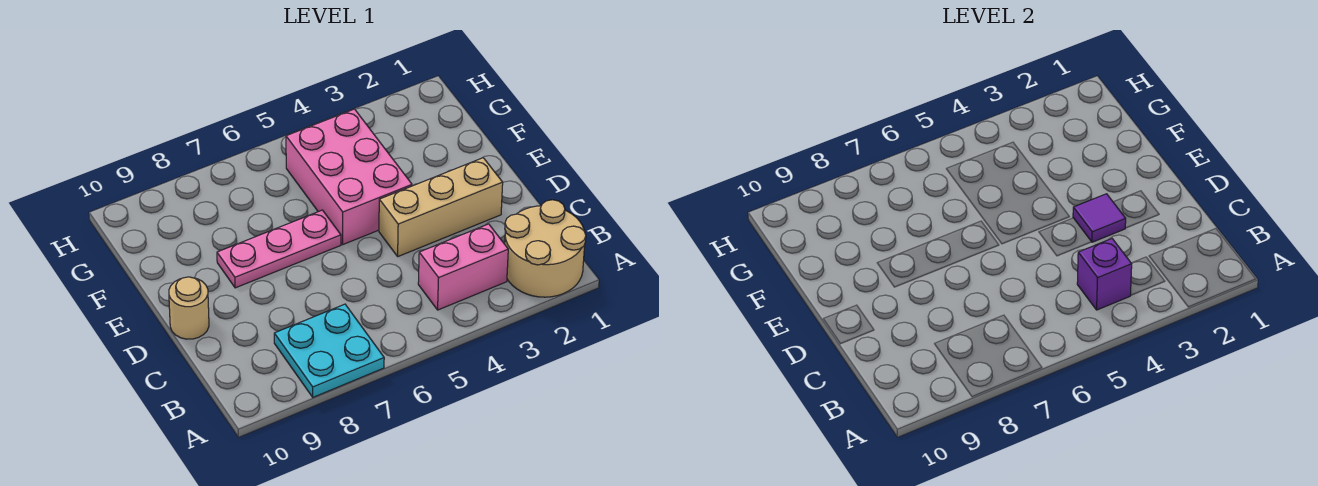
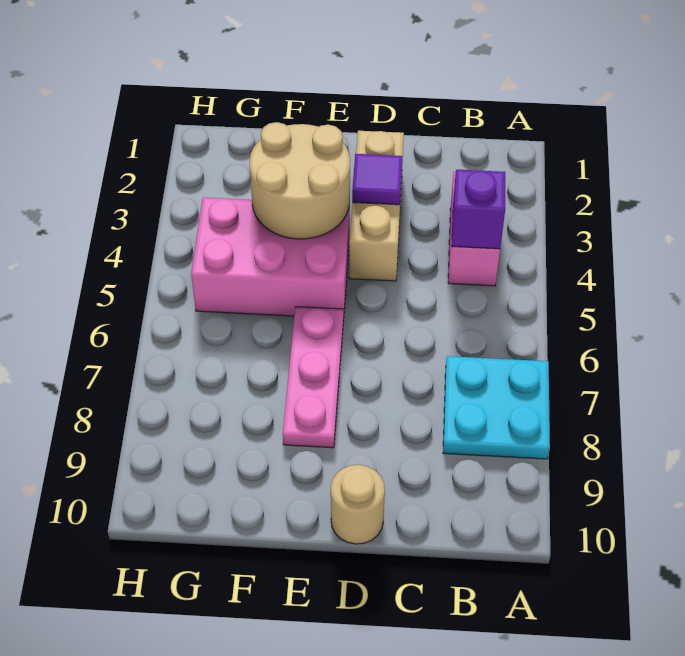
tan 2x2 round brick [505,200,586,297] -> tan 2x2 round brick moved to [250,122,350,239]

